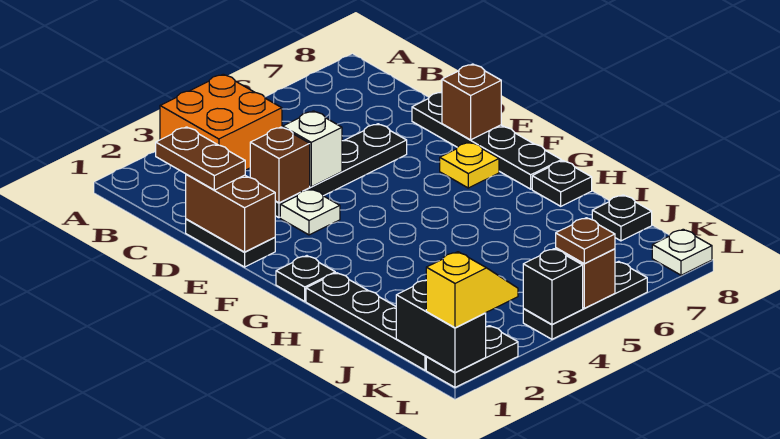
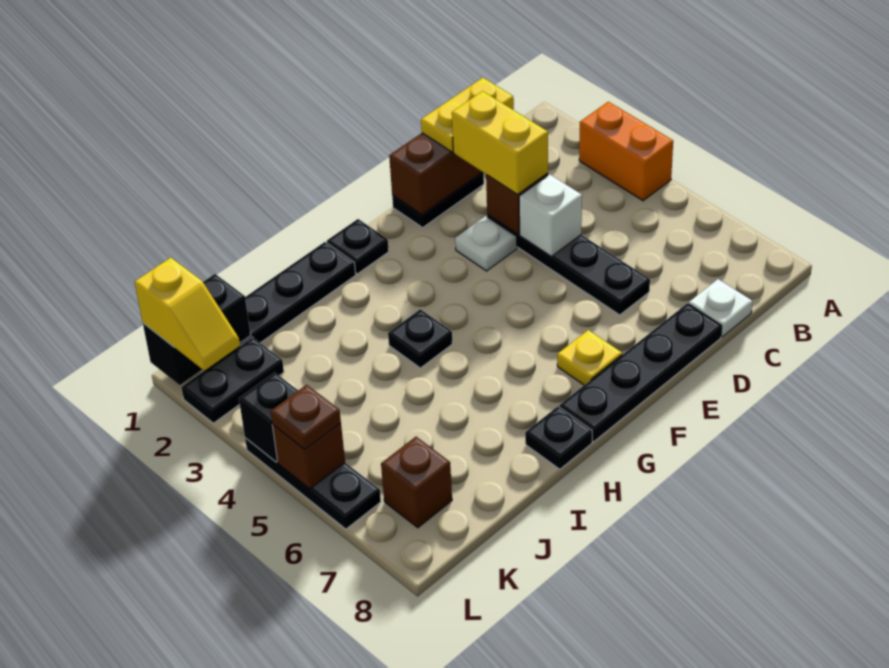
orange 2x2 brick [160,74,282,170] -> orange 1x2 brick [579,102,673,201]
brown 1x2 plate [156,127,245,190] -> yellow 1x2 plate [421,78,514,152]
none -> yellow 1x2 brick [452,91,548,194]
brown 1x1 brick [442,64,501,140] -> brown 1x1 brick moved to [381,437,452,528]
black 1x1 plate [592,195,652,241] -> black 1x1 plate moved to [388,309,453,368]
black 1x2 plate [426,326,518,387] -> black 1x2 plate turned to [181,337,284,423]
white 1x1 plate [652,229,712,275] -> white 1x1 plate moved to [689,279,752,337]

